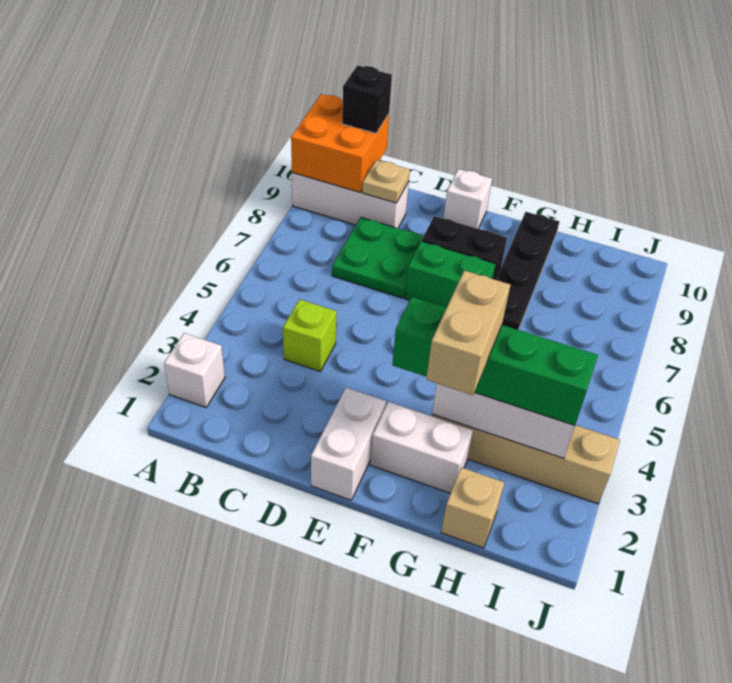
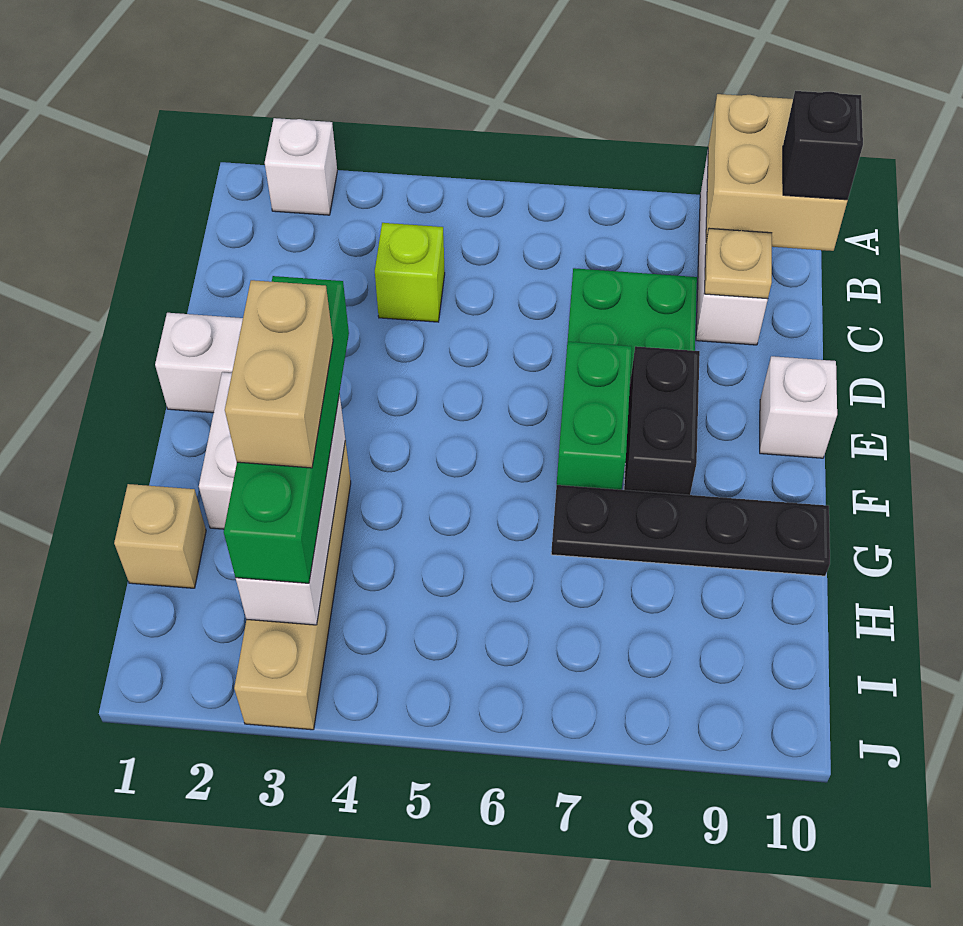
orange 2x2 brick [291,94,389,192] -> tan 2x2 brick [706,94,848,251]
tan 1x2 brick [426,270,510,395] -> tan 1x2 brick turned to [225,280,333,468]

